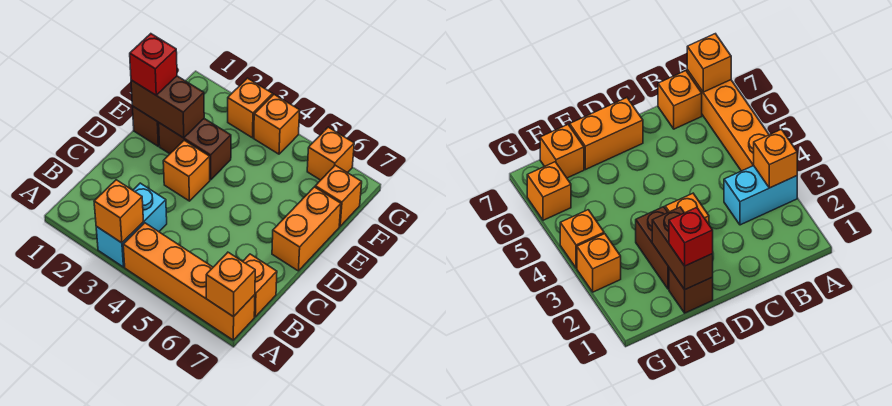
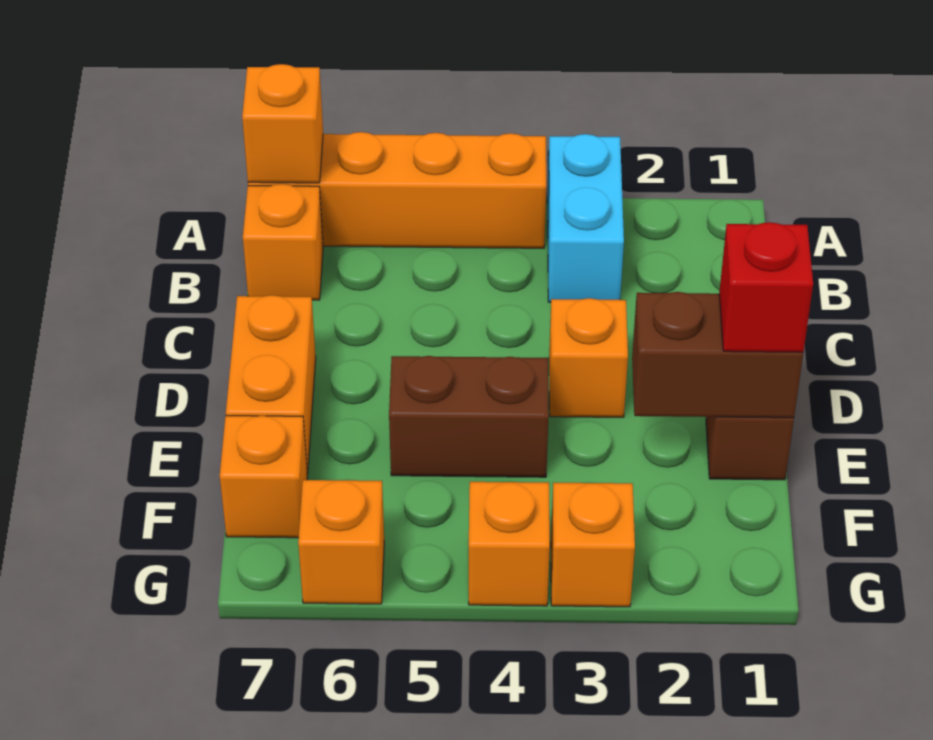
orange 1x1 brick [94,180,144,243] -> none
brown 1x2 brick [159,119,231,180] -> brown 1x2 brick moved to [389,356,549,477]

